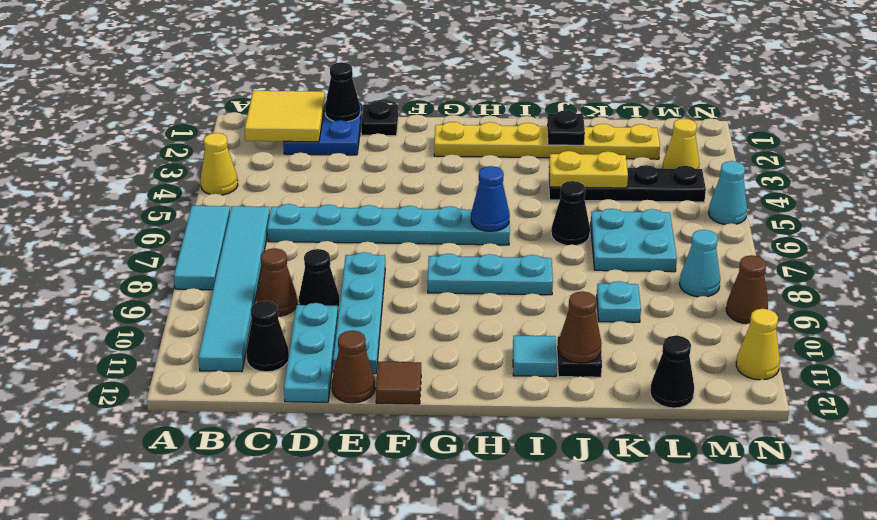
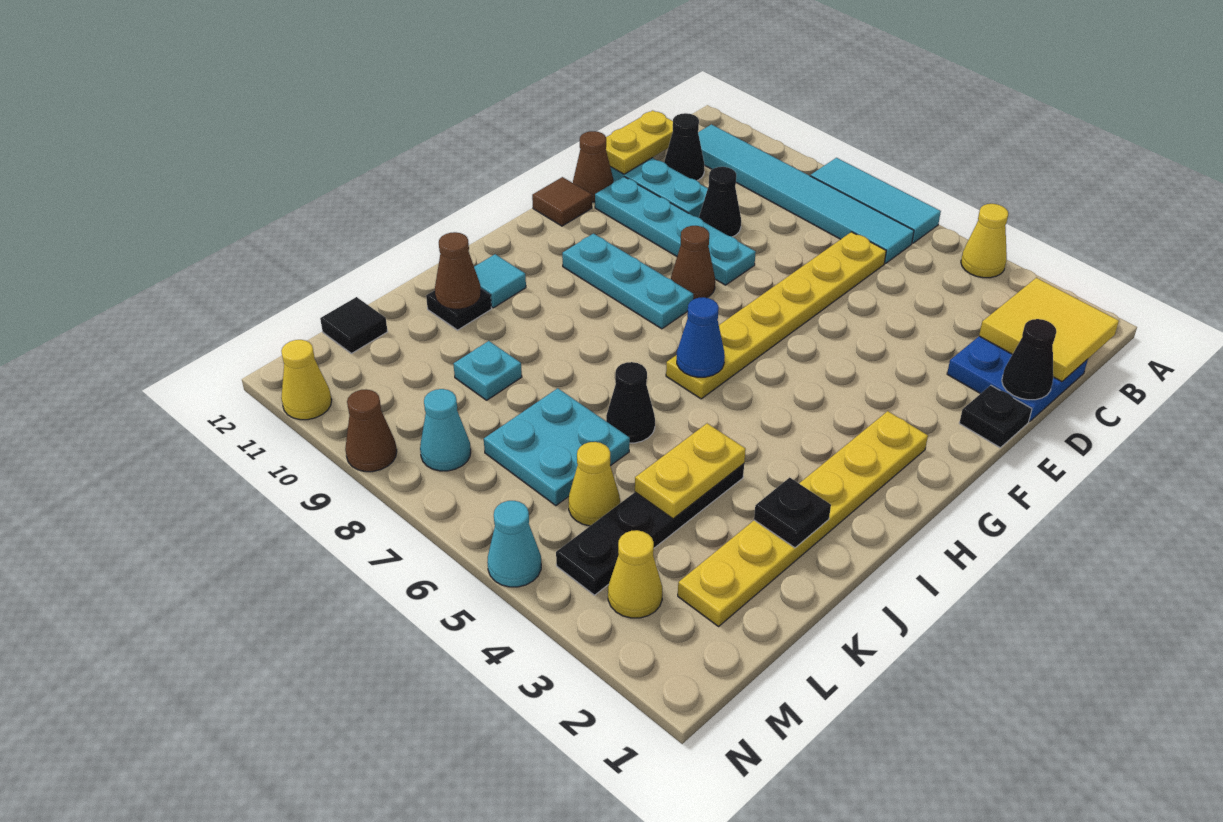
cyan 1x6 plate [267,204,510,245] -> yellow 1x6 plate [666,232,886,399]
brown 1x1 cone [256,248,297,316] -> brown 1x1 cone moved to [671,226,715,299]
none -> yellow 1x2 plate [606,110,673,174]
cyan 1x3 plate [427,254,553,295] -> cyan 1x3 plate turned to [562,234,693,329]
none -> yellow 1x1 cone [569,442,620,526]
black 1x1 cone [650,335,694,408] -> black 1x1 tile [320,297,388,354]

